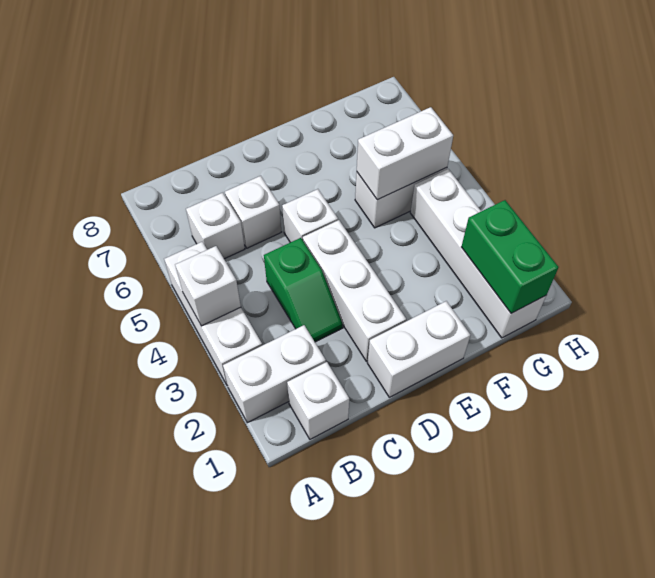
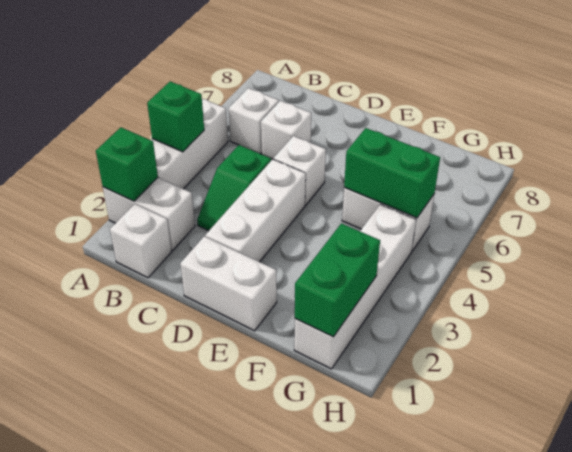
none -> green 1x1 brick [96,127,158,201]
white 1x1 brick [175,246,241,326] -> green 1x1 brick [147,81,204,152]
white 1x2 brick [357,107,453,200] -> green 1x2 brick [344,128,440,218]

